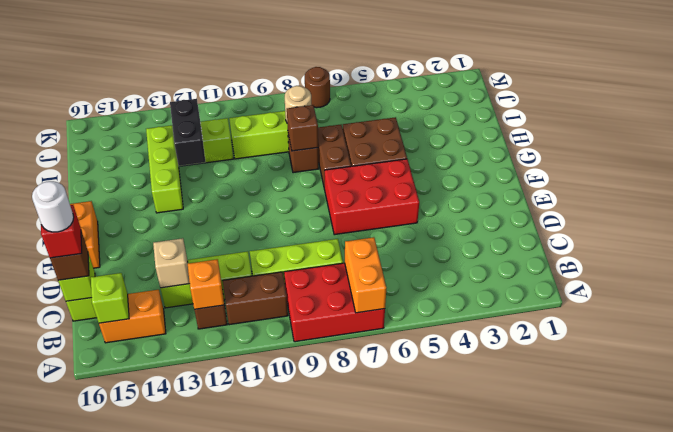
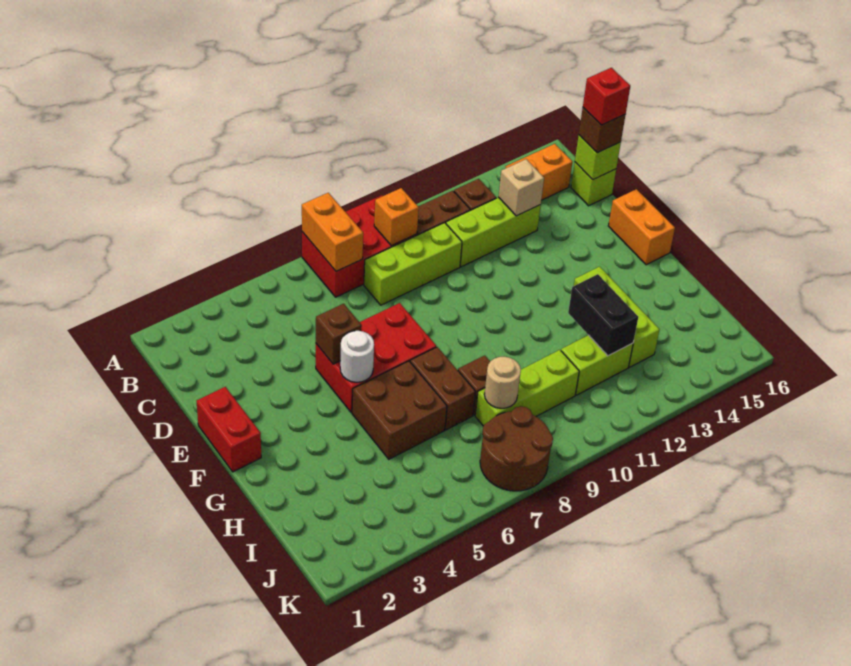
orange 1x1 brick [188,259,224,309] -> orange 1x1 brick moved to [374,188,419,246]
lime 1x1 brick [91,273,129,323] -> none
white 1x1 round brick [32,181,74,232] -> white 1x1 round brick moved to [340,331,374,382]
none -> red 1x2 brick [197,387,261,472]
brown 1x1 brick [287,105,318,151] -> brown 1x1 brick moved to [316,304,362,364]
brown 1x1 round brick [305,67,330,108] -> brown 2x2 round brick [480,406,553,491]

